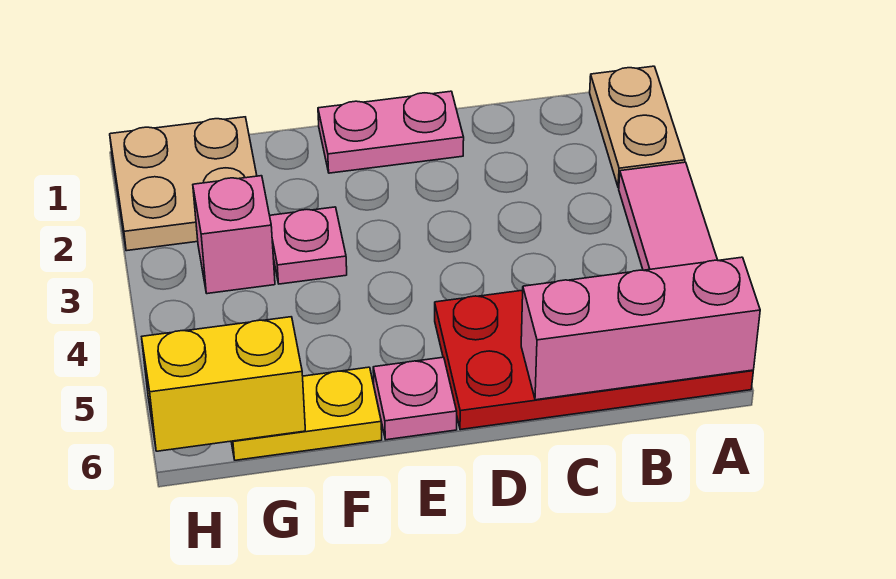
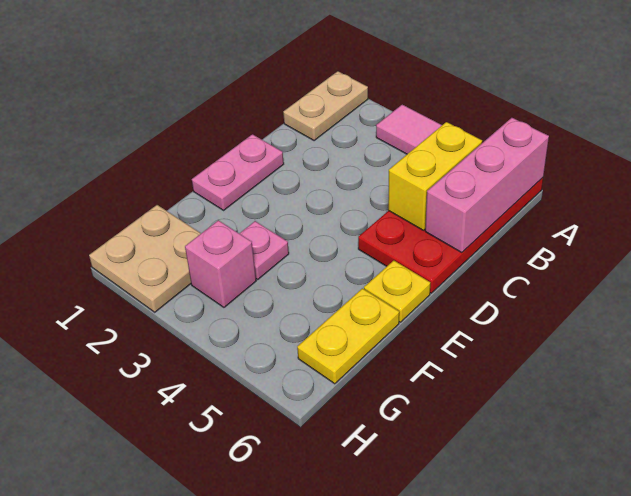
tan 1x2 plate [590,66,685,187] -> tan 1x2 plate turned to [283,71,368,141]
pink 1x1 plate [373,357,457,440] -> yellow 1x1 plate [364,261,430,322]
yellow 1x2 brick [142,317,305,451] -> yellow 1x2 brick moved to [388,122,482,230]

